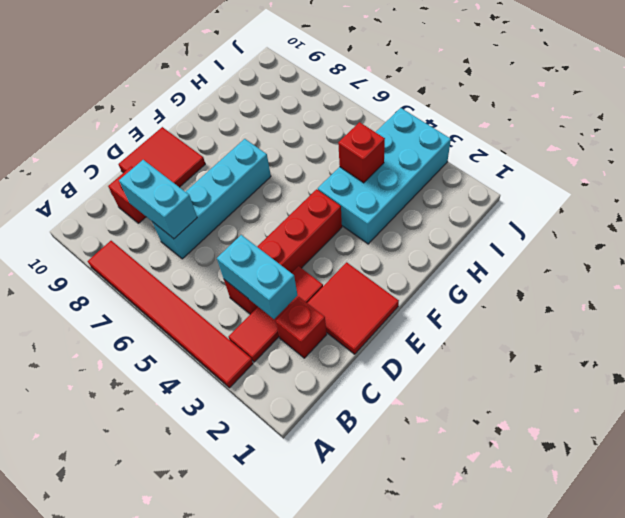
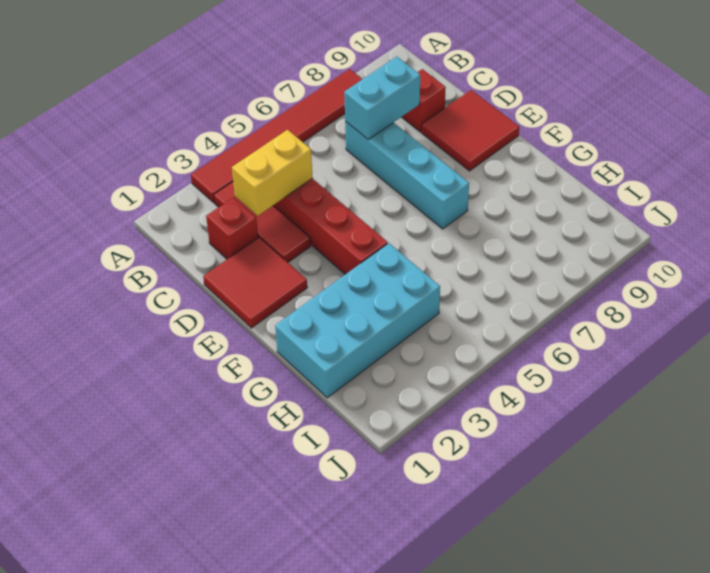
cyan 1x2 brick [217,235,298,319] -> yellow 1x2 brick [232,130,312,216]
cyan 2x4 brick [318,108,451,244] -> cyan 2x4 brick turned to [275,243,440,398]
red 1x1 brick [338,122,385,183] -> none

